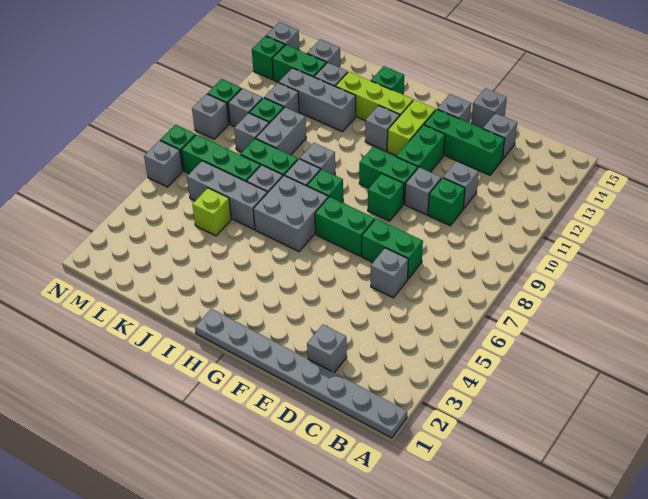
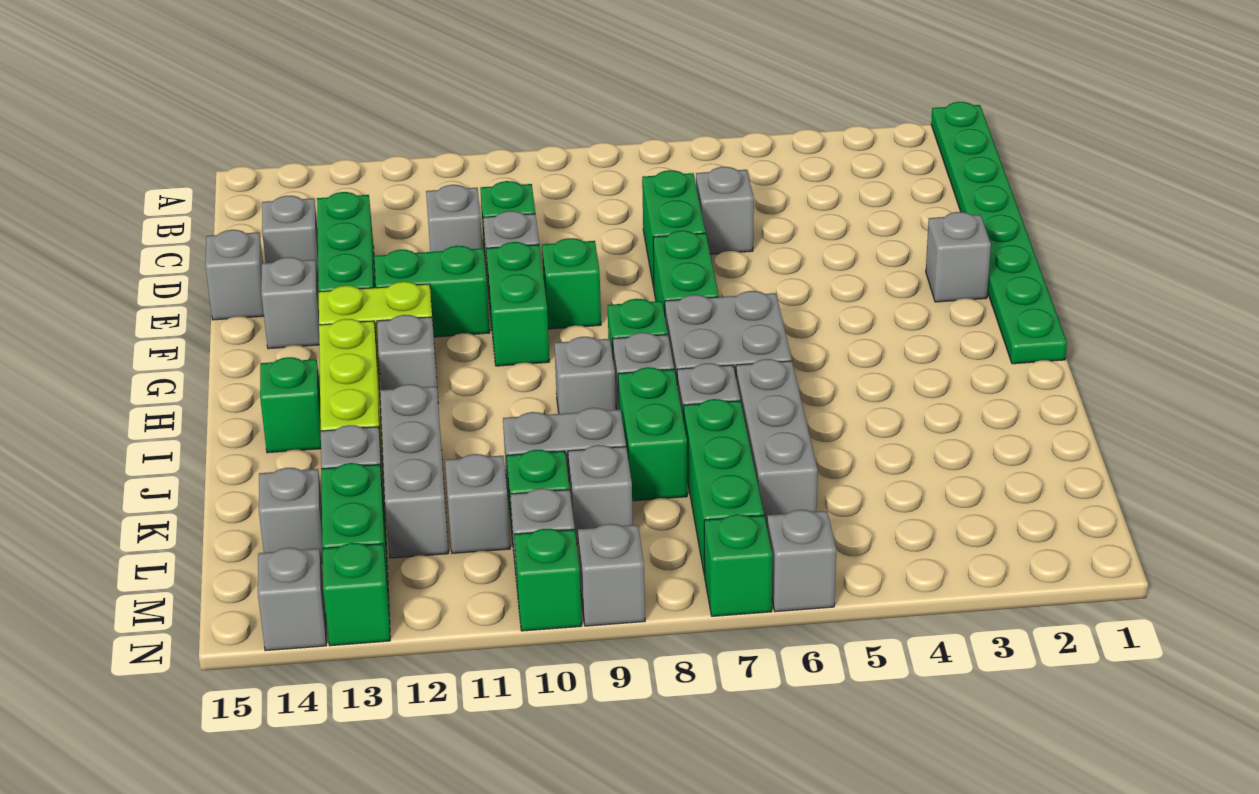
grey 1x8 plate [195,309,407,438] -> green 1x8 plate [931,102,1067,364]
grey 1x1 brick [307,324,347,373] -> grey 1x1 brick moved to [926,212,991,302]
lime 1x1 brick [192,188,231,236] -> none

